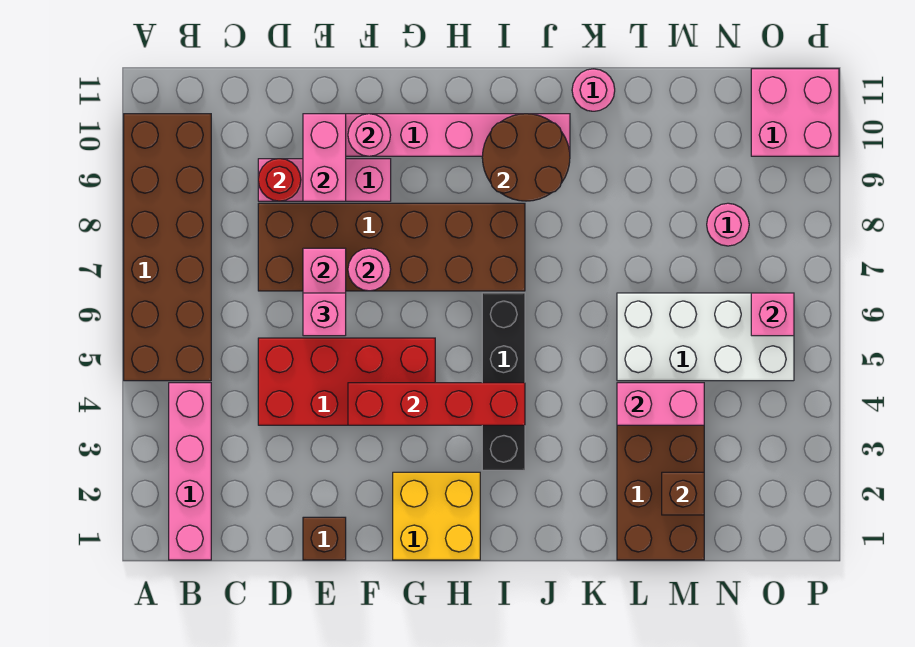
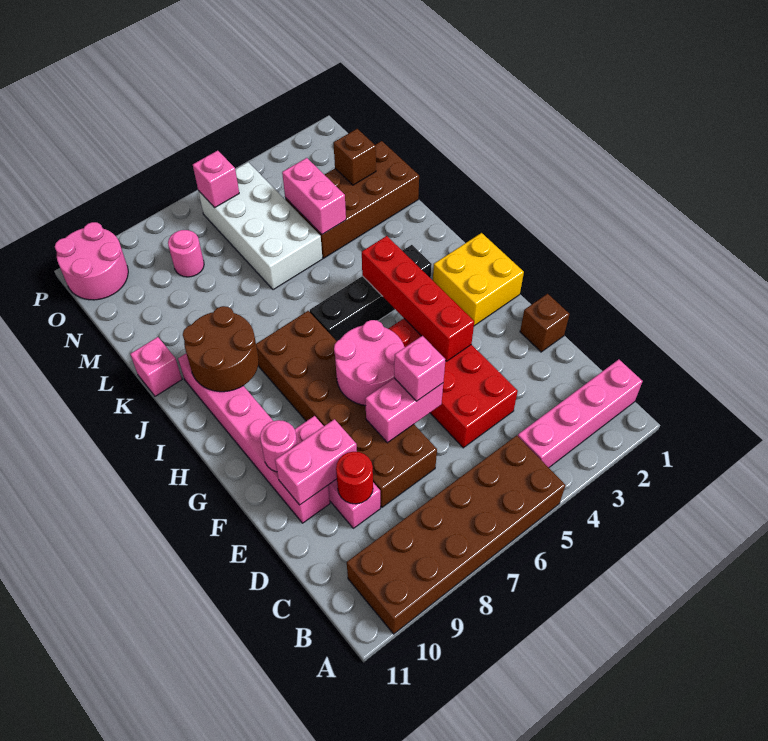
pink 1x1 round brick [348,248,391,291] -> pink 2x2 round brick [334,320,405,406]
pink 1x1 round brick [572,69,615,111] -> pink 1x1 brick [130,337,182,396]
pink 2x2 brick [751,69,839,156] -> pink 2x2 round brick [55,222,128,300]

